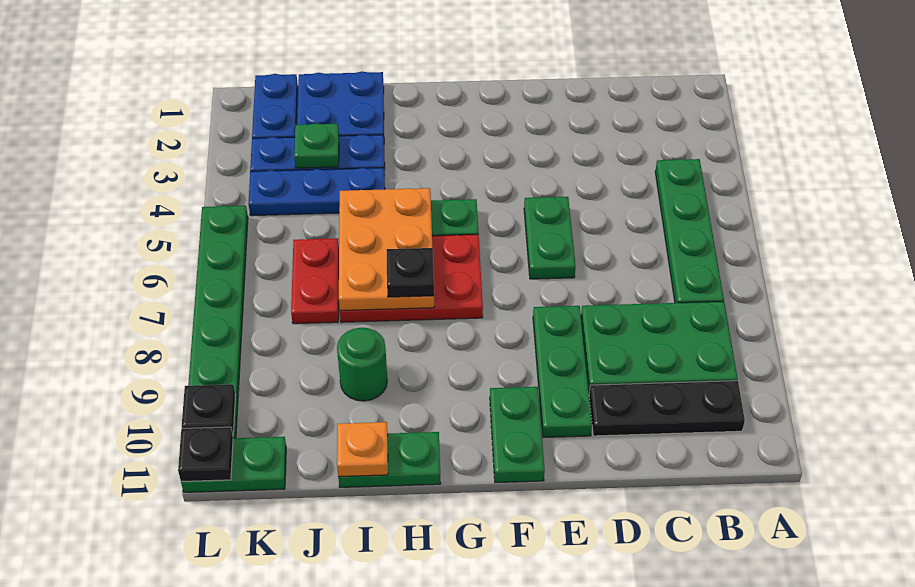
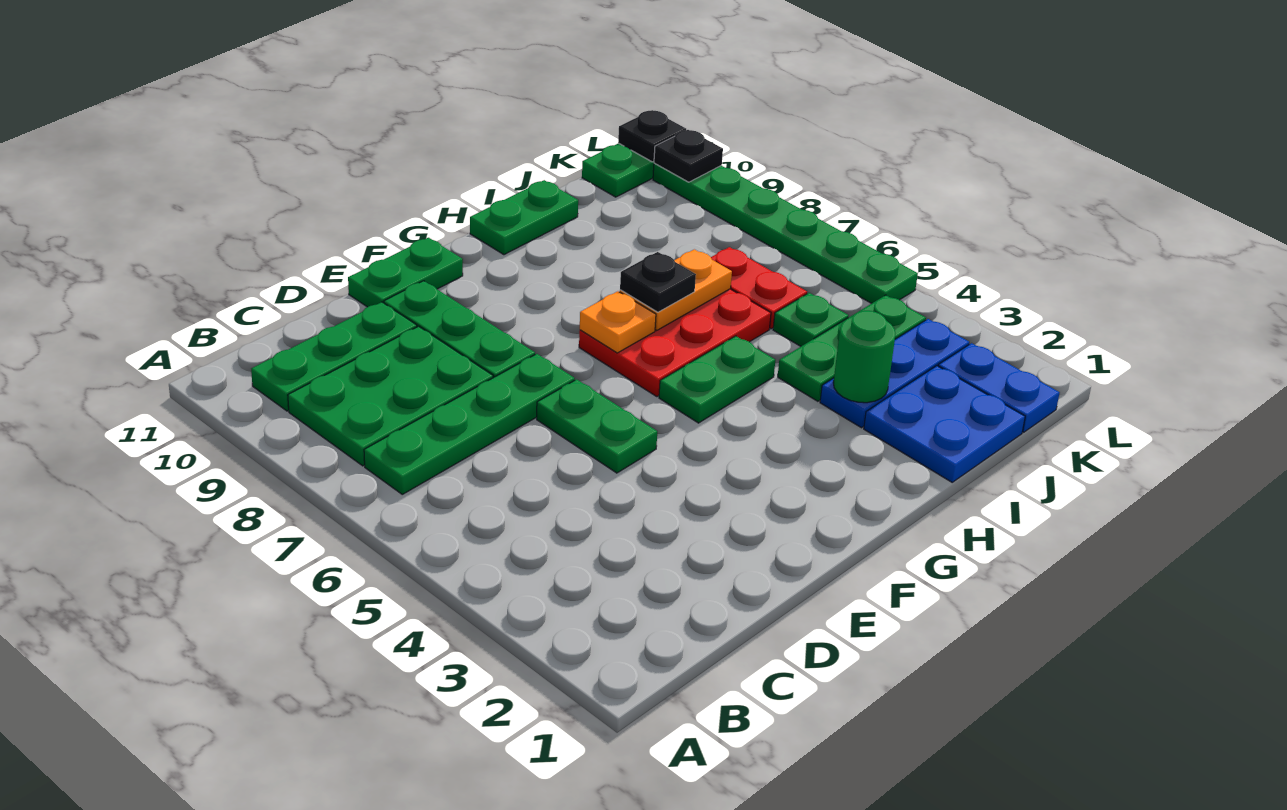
green 1x4 plate [655,159,724,303] -> green 1x4 plate turned to [364,354,575,494]
black 1x3 plate [589,381,745,436] -> green 1x3 plate [251,302,417,411]
green 1x2 plate [490,387,545,483] -> green 1x2 plate turned to [348,238,463,307]
orange 2x3 plate [339,188,434,311] -> orange 1x2 plate [620,249,732,330]
blue 1x3 plate [248,168,385,216] -> green 1x3 plate [778,295,926,401]
green 1x1 round brick [337,328,387,401] -> green 1x1 round brick moved to [833,311,896,403]
orange 1x1 plate [337,422,388,477] -> orange 1x1 plate moved to [580,291,656,353]
green 1x1 plate [294,123,339,168] -> green 1x1 plate moved to [773,293,849,346]

